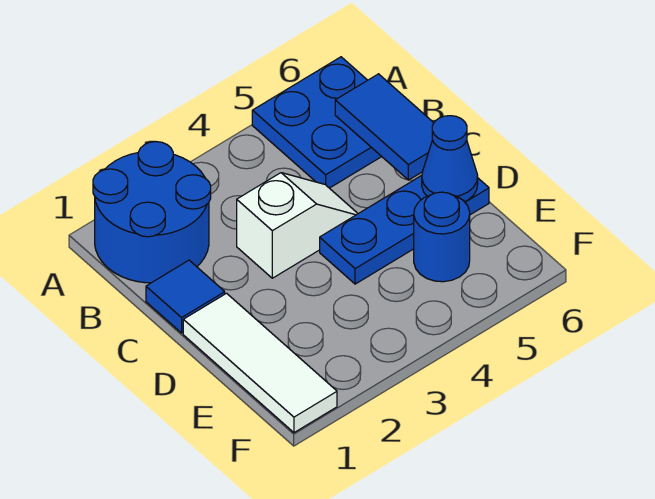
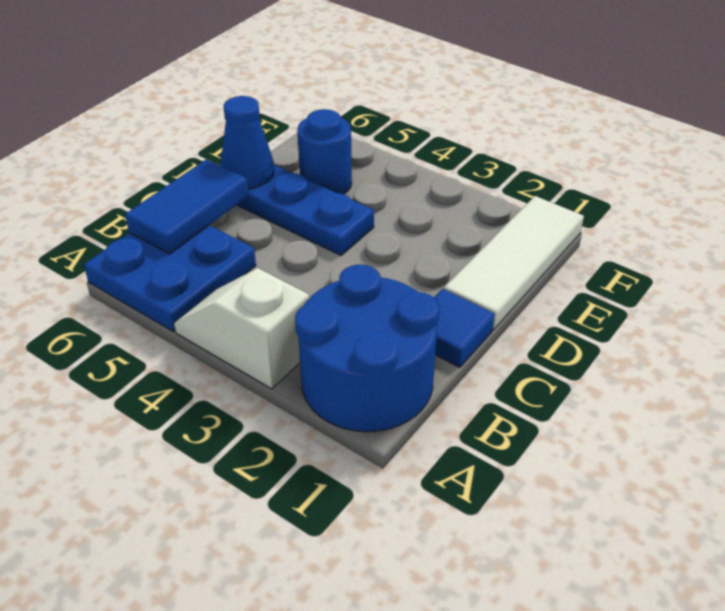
white 1x2 slope [237,173,358,278] -> white 1x2 slope moved to [174,268,309,389]

